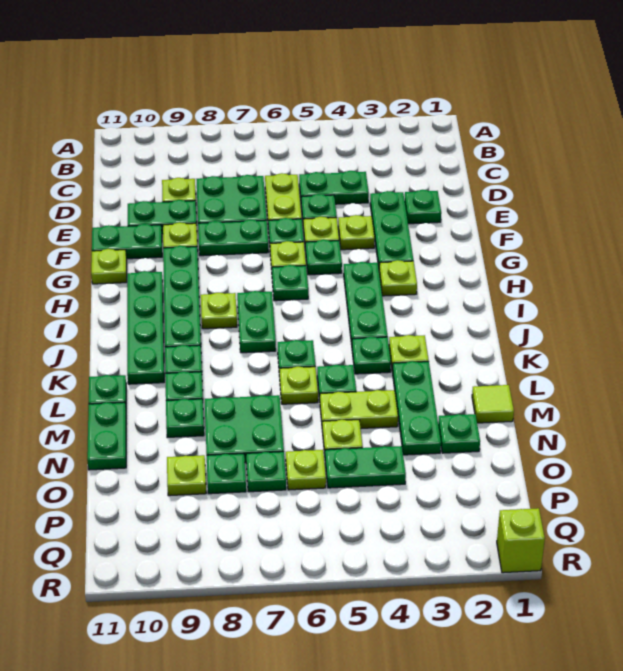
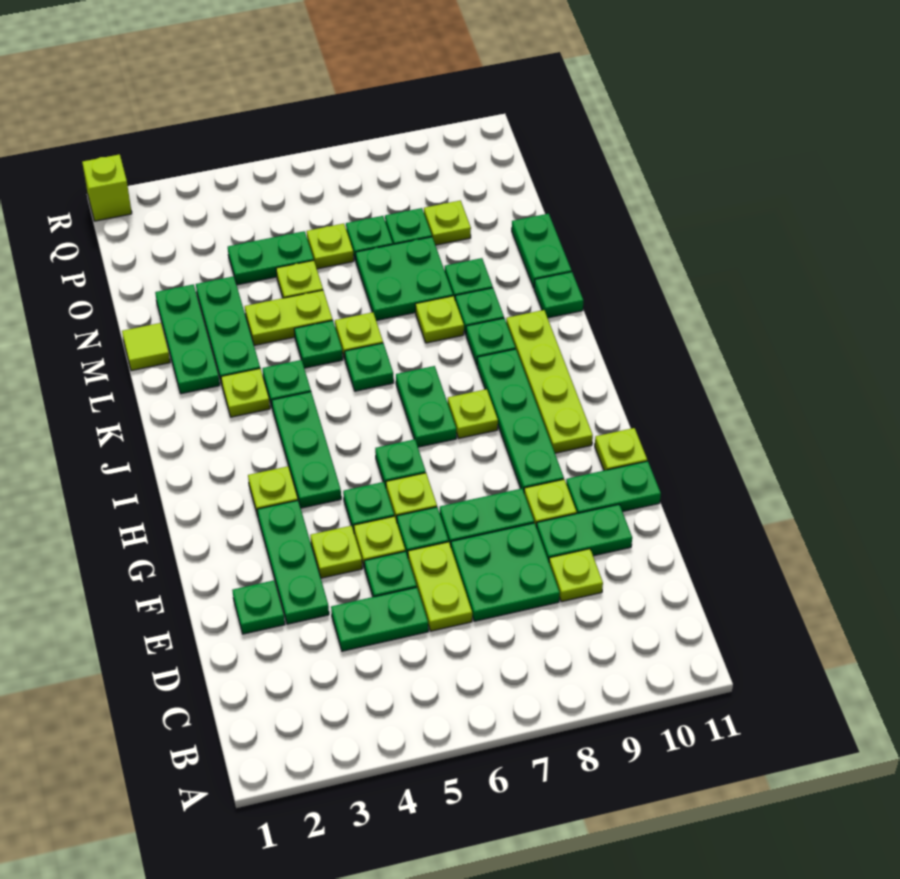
green 1x4 plate [127,271,164,384] -> lime 1x4 plate [506,310,593,453]
none -> lime 1x1 plate [415,296,464,343]
green 1x1 plate [438,414,480,453] -> green 1x3 plate [155,284,220,394]

